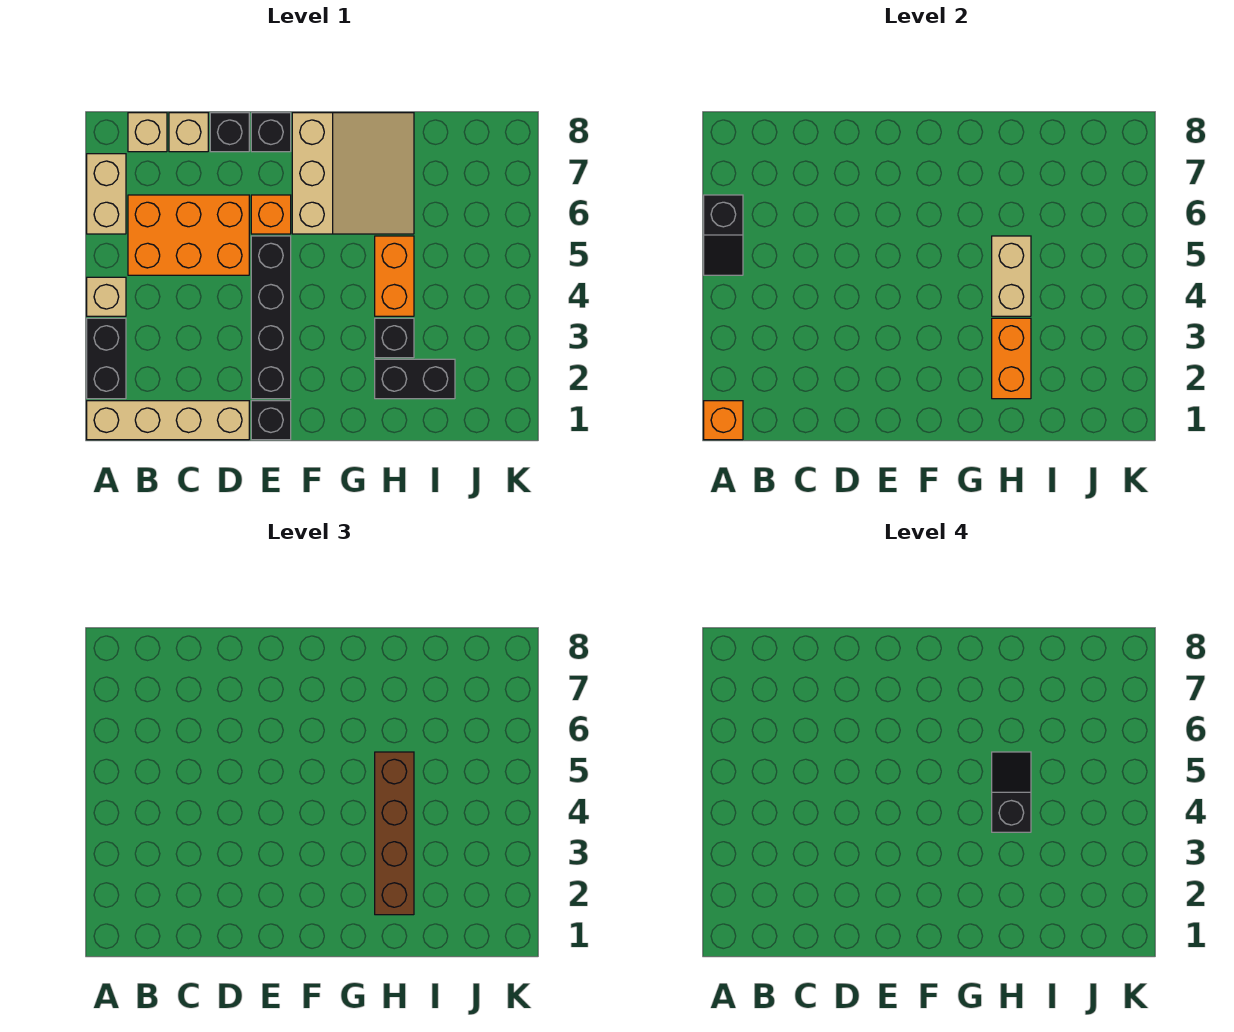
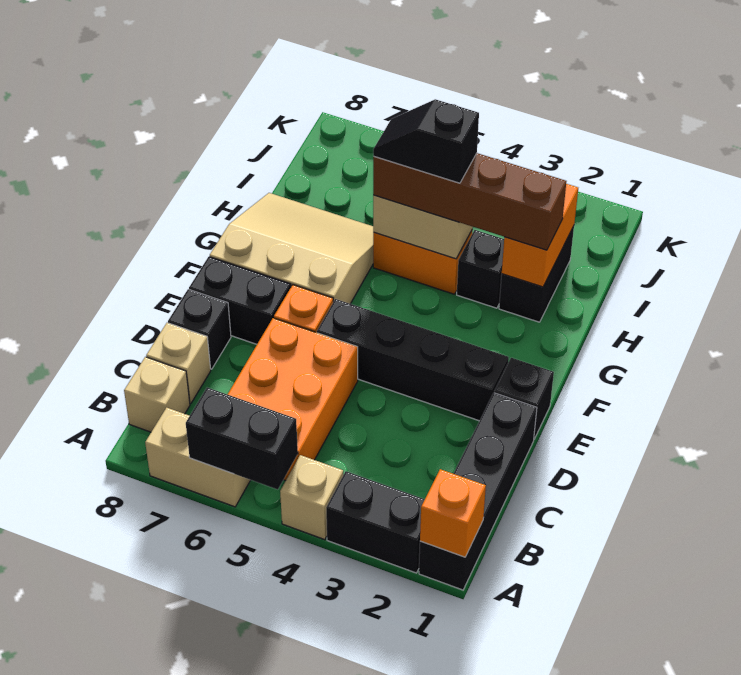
tan 1x4 brick [87,401,249,440] -> black 1x4 brick [419,393,537,590]
black 1x2 slope [704,195,743,275] -> black 1x2 brick [186,388,298,490]
black 1x1 brick [251,113,291,152] -> black 1x2 brick [189,257,291,344]
orange 1x2 brick [992,318,1031,399] -> orange 1x2 brick turned to [502,184,578,287]

